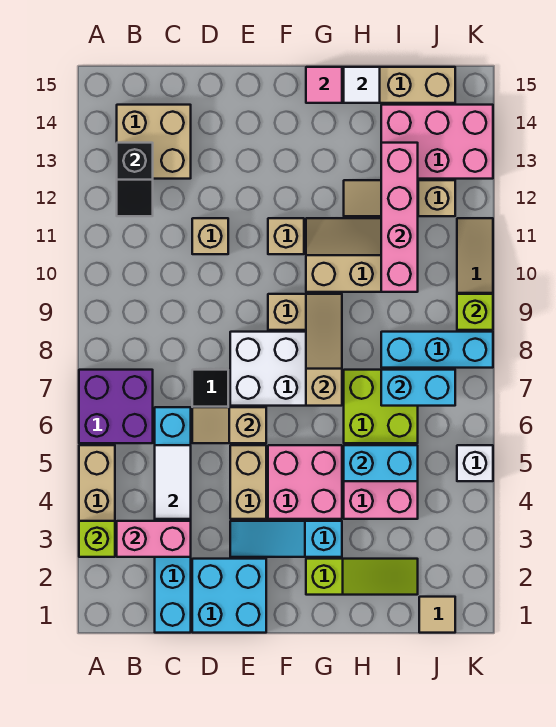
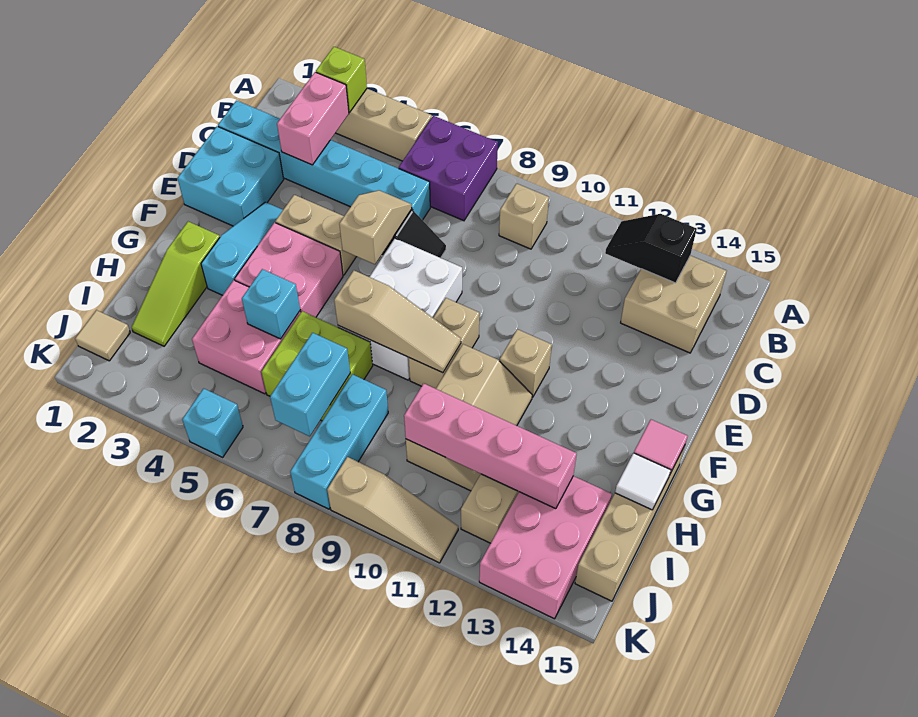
white 1x2 tile [155,445,191,519] -> none
tan 1x1 brick [192,218,228,254] -> tan 1x1 brick moved to [499,184,549,249]
cyan 1x2 brick [344,445,418,481] -> cyan 1x1 brick [242,269,300,339]
white 1x1 brick [457,445,493,481] -> cyan 1x1 brick [182,389,243,457]
lime 1x1 brick [457,294,493,330] -> none

